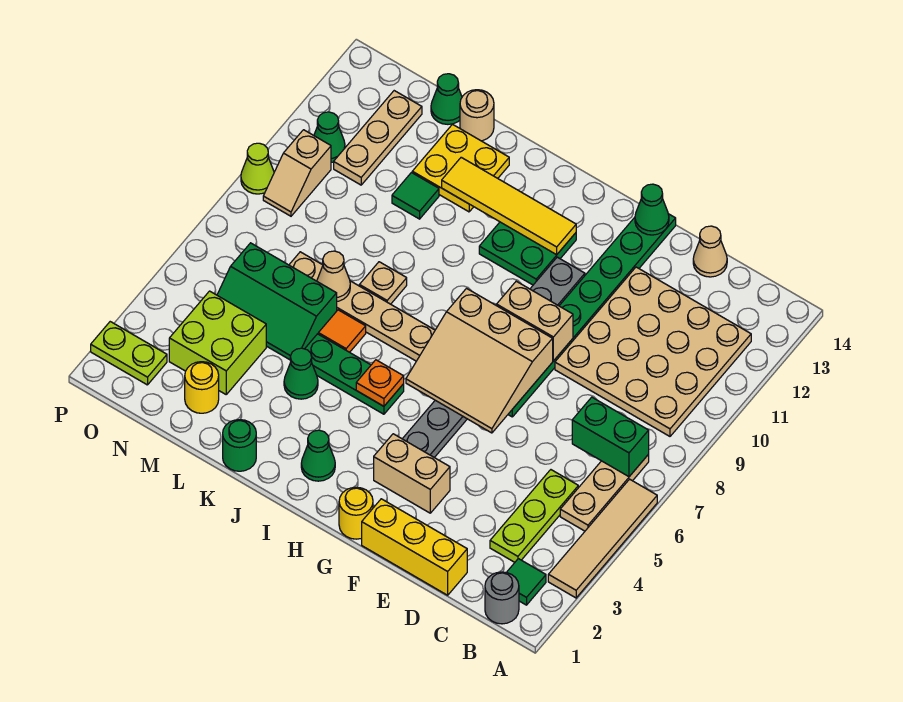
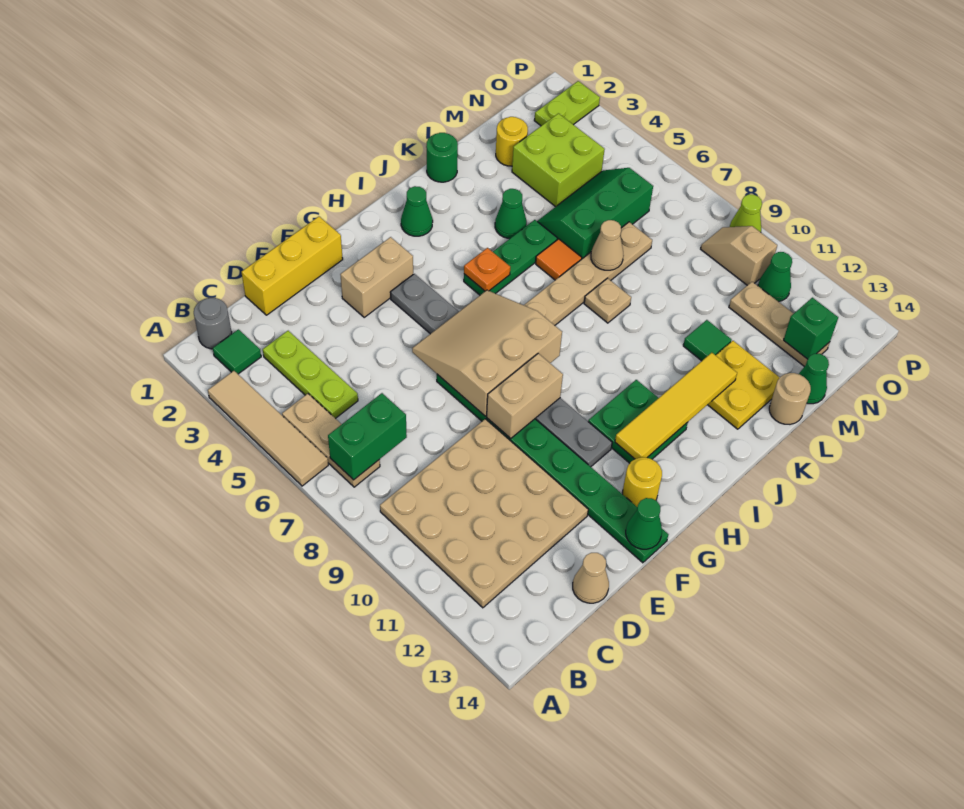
yellow 1x1 round brick [339,487,373,539] -> yellow 1x1 round brick moved to [622,457,662,507]
none -> green 1x1 brick [784,298,838,359]

